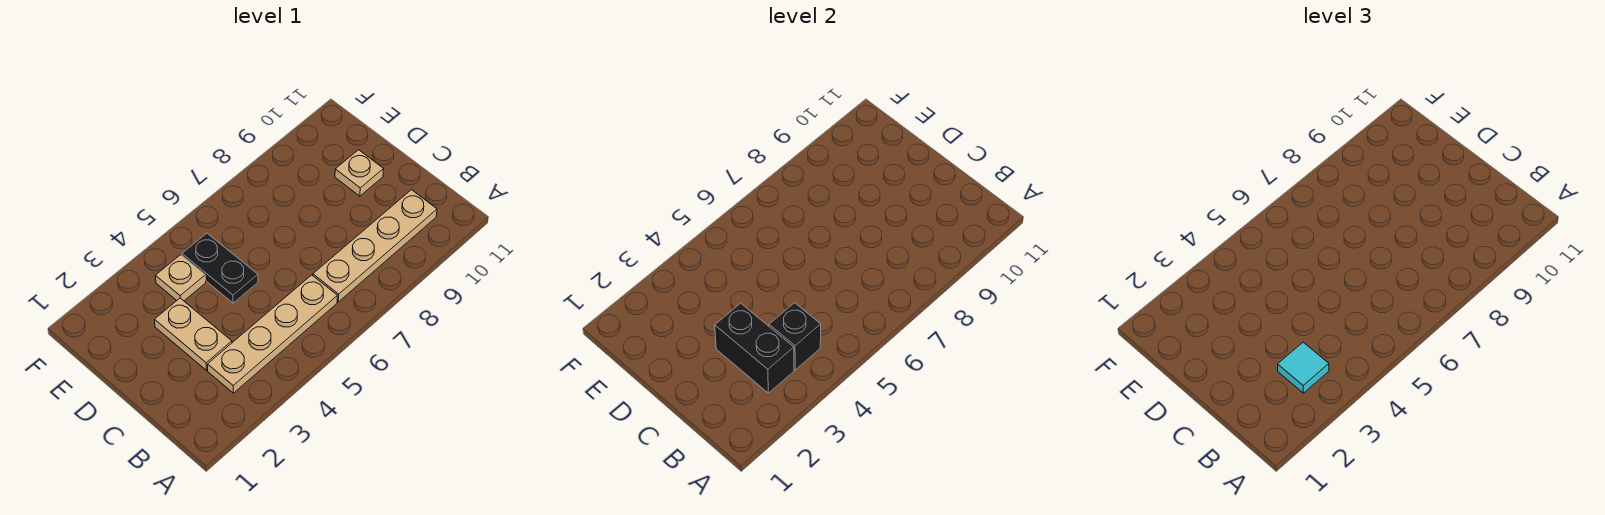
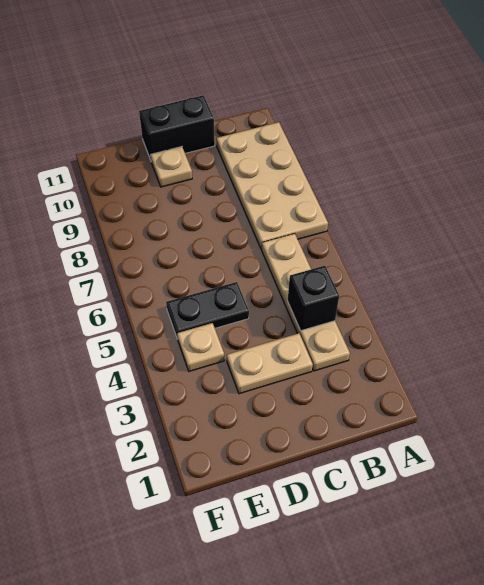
black 1x2 brick [715,303,794,393] -> black 1x2 brick moved to [139,95,215,160]
cyan 1x1 tile [1278,342,1329,393] -> none
tan 1x4 plate [313,190,437,302] -> tan 2x4 plate [216,122,328,249]

